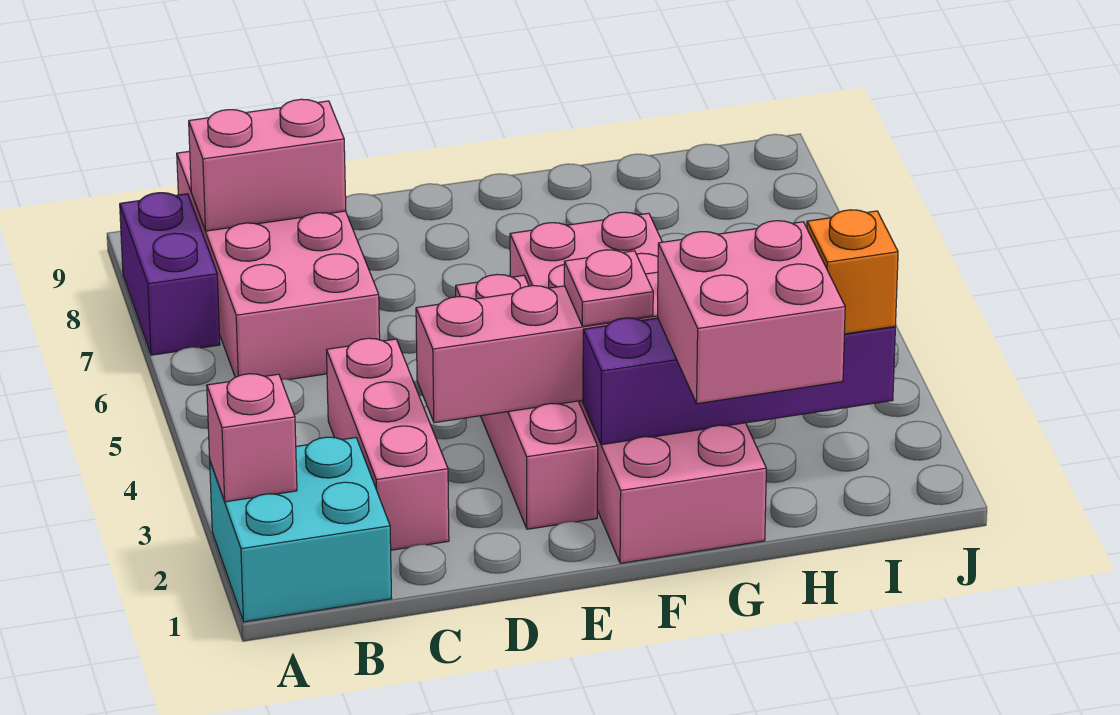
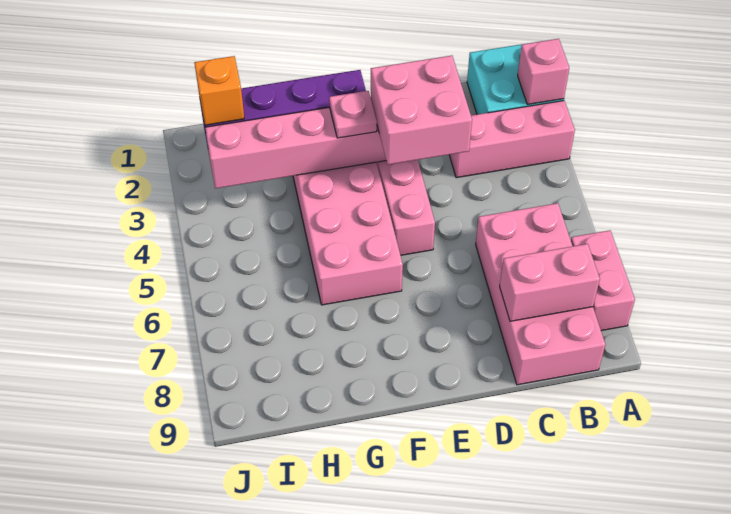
purple 1x2 brick [120,193,220,355] -> pink 1x2 brick [571,230,635,331]
pink 1x3 brick [327,338,449,550] -> pink 1x3 brick turned to [450,101,575,178]
pink 2x2 brick [658,221,845,404] -> pink 2x2 brick moved to [371,56,472,165]

